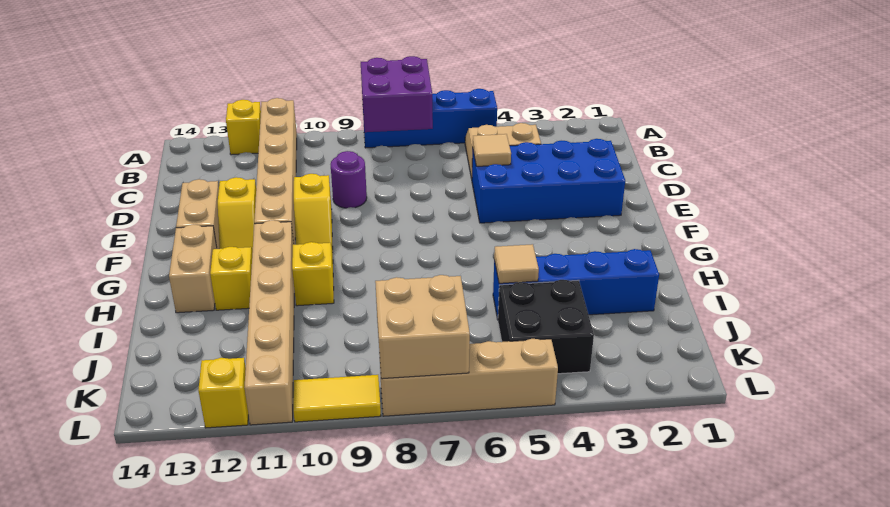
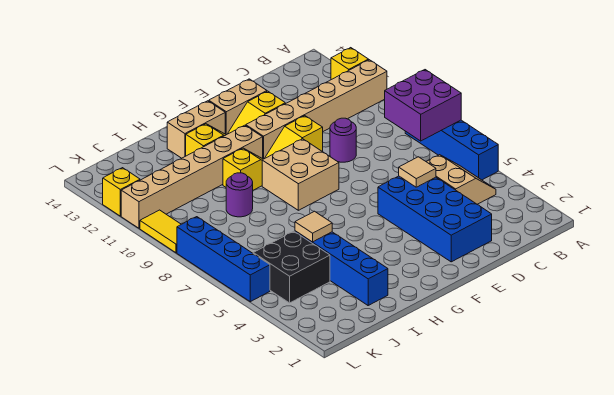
none -> purple 1x1 round brick [226,173,253,217]
tan 2x2 brick [375,275,470,379] -> tan 2x2 brick moved to [262,139,339,210]
tan 1x4 brick [379,339,558,416] -> blue 1x4 brick [177,217,270,302]

